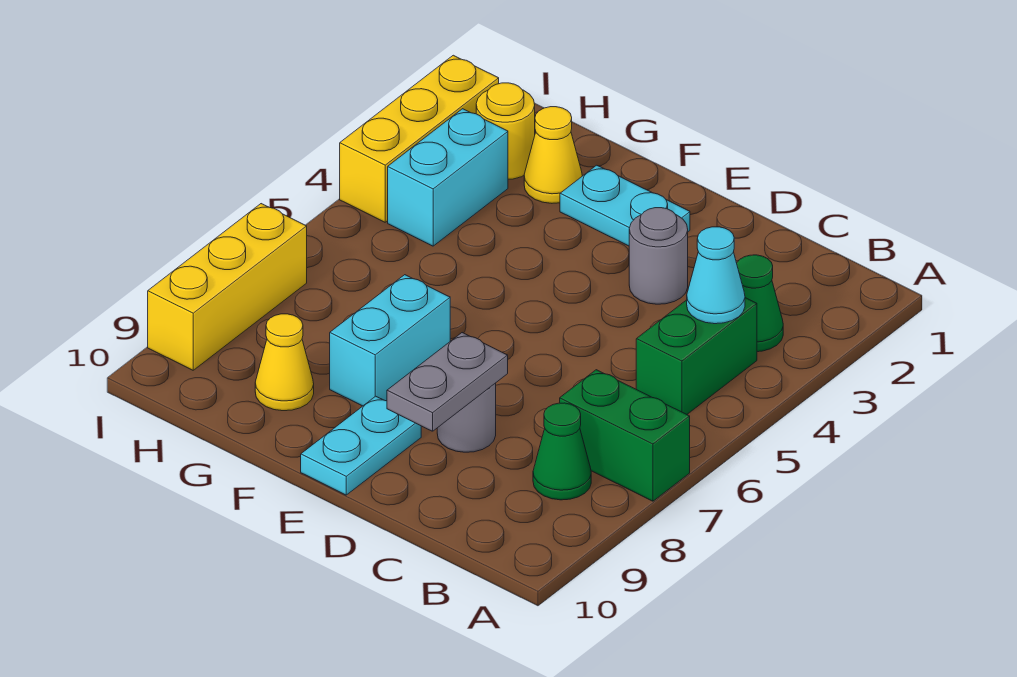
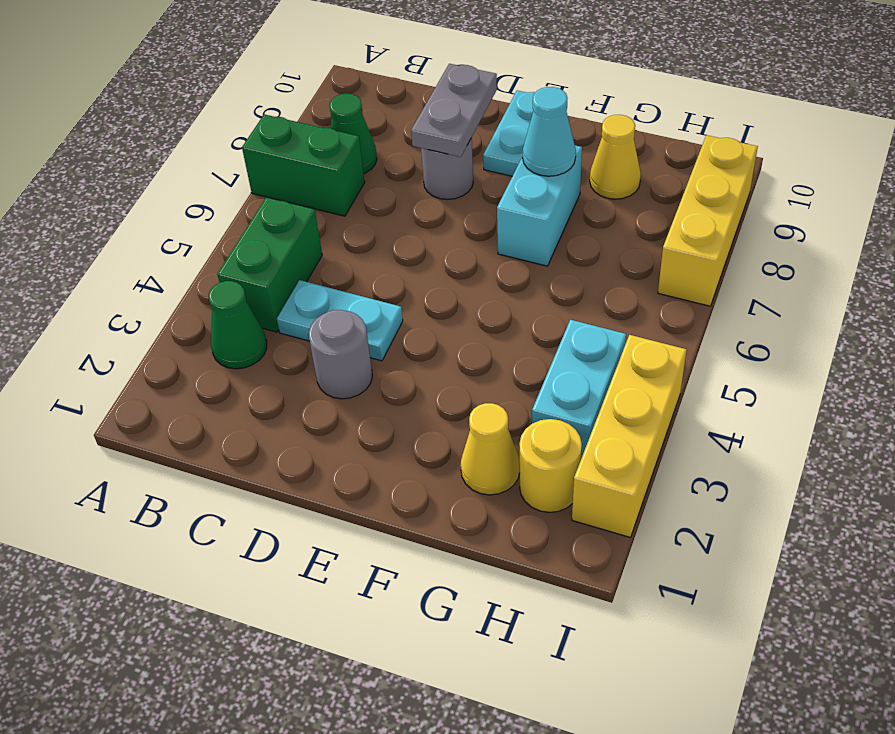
cyan 1x1 cone [687,227,745,324] -> cyan 1x1 cone moved to [523,87,576,176]
cyan 1x2 plate [560,165,690,246] -> cyan 1x2 plate moved to [277,280,403,361]

